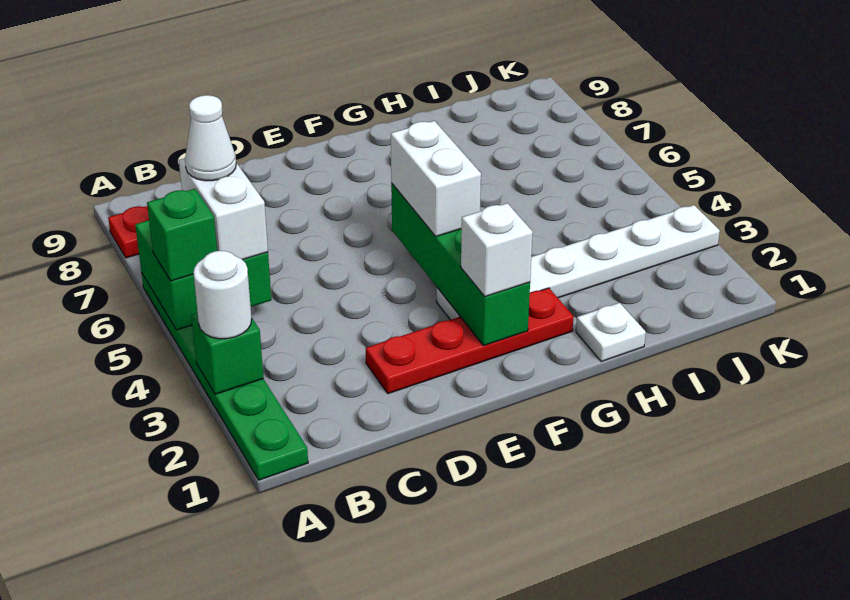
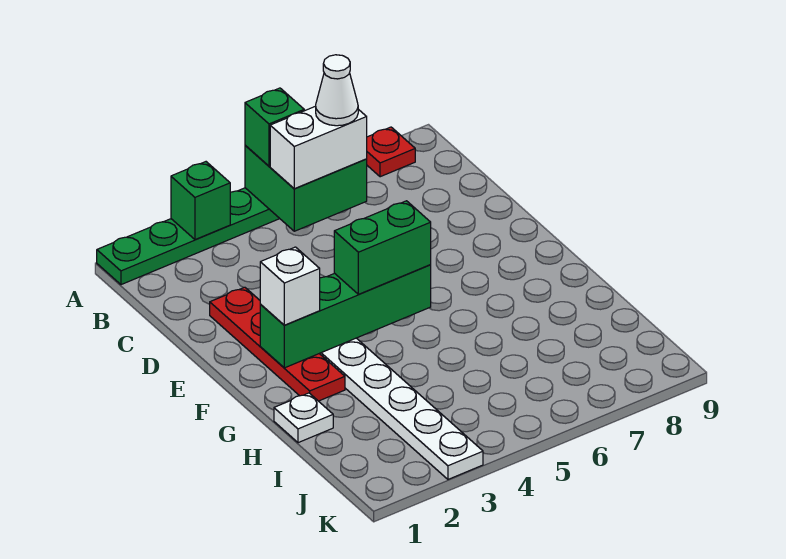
white 1x1 round brick [193,251,252,339] -> none
white 1x2 brick [391,121,481,236] -> green 1x2 brick [334,201,431,294]

